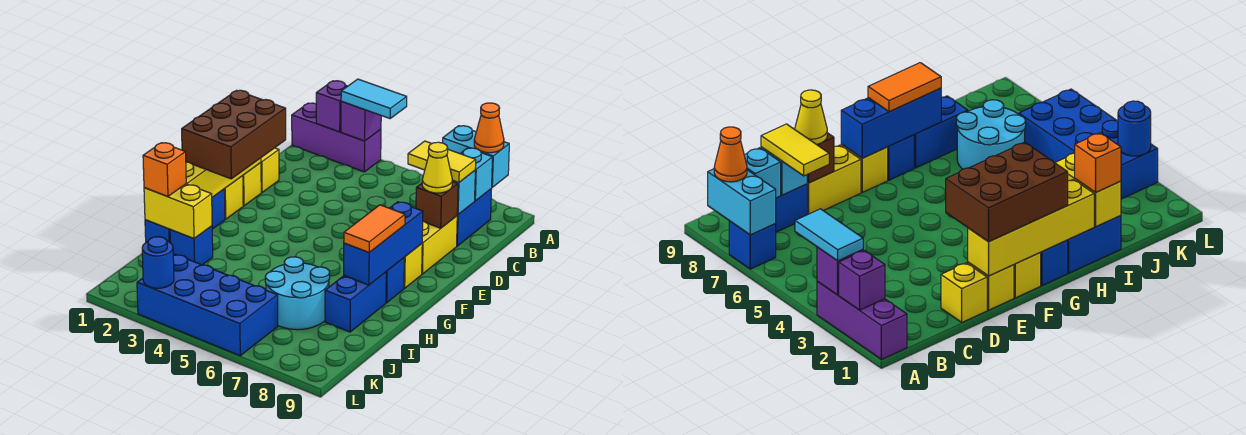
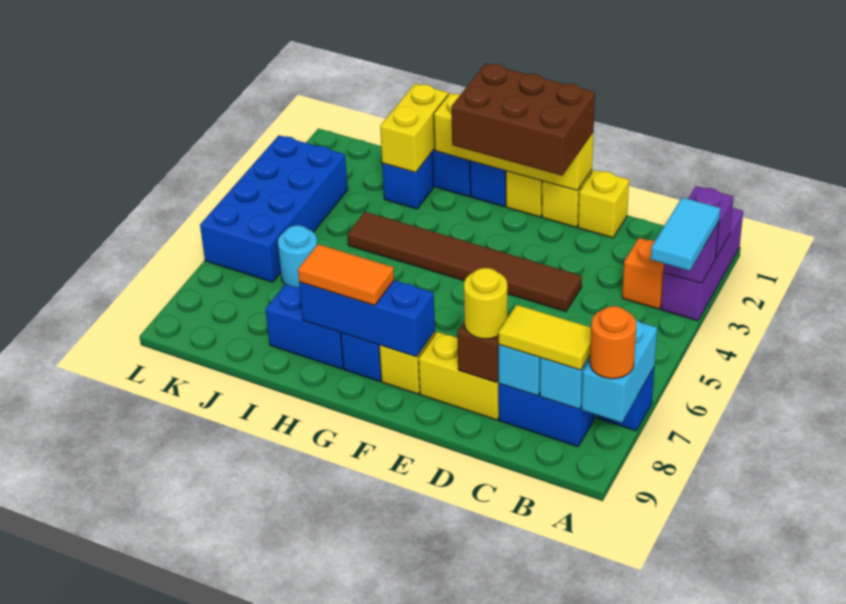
orange 1x1 cone [474,103,504,153] -> orange 1x1 round brick [590,306,636,379]
yellow 1x2 tile [408,141,476,183] -> yellow 1x2 tile turned to [498,305,591,370]
none -> brown 1x6 tile [347,212,582,311]
yellow 1x1 cone [422,142,453,193] -> yellow 1x1 round brick [464,268,507,339]
orange 1x1 brick [143,143,186,197] -> orange 1x1 brick moved to [622,238,664,309]
cyan 2x2 round brick [265,257,330,330] -> cyan 1x1 round brick [278,225,317,288]
blue 1x1 round brick [142,237,174,288] -> none

